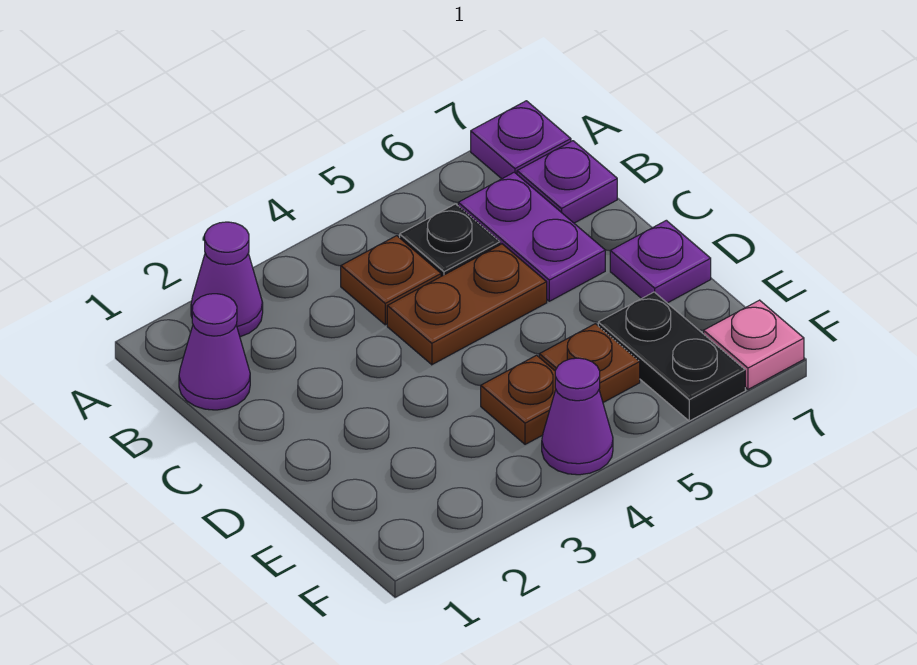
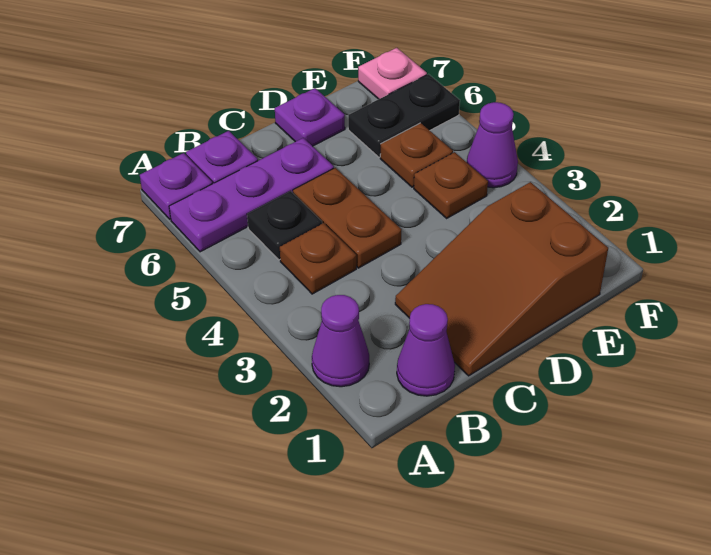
purple 1x2 plate [458,172,605,301] -> purple 1x3 plate [169,138,334,252]
none -> brown 2x3 slope [395,182,608,376]

